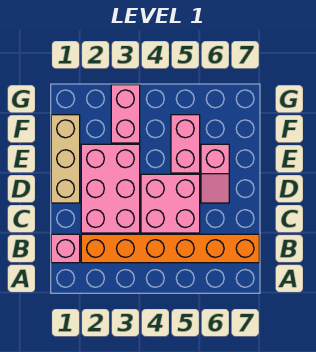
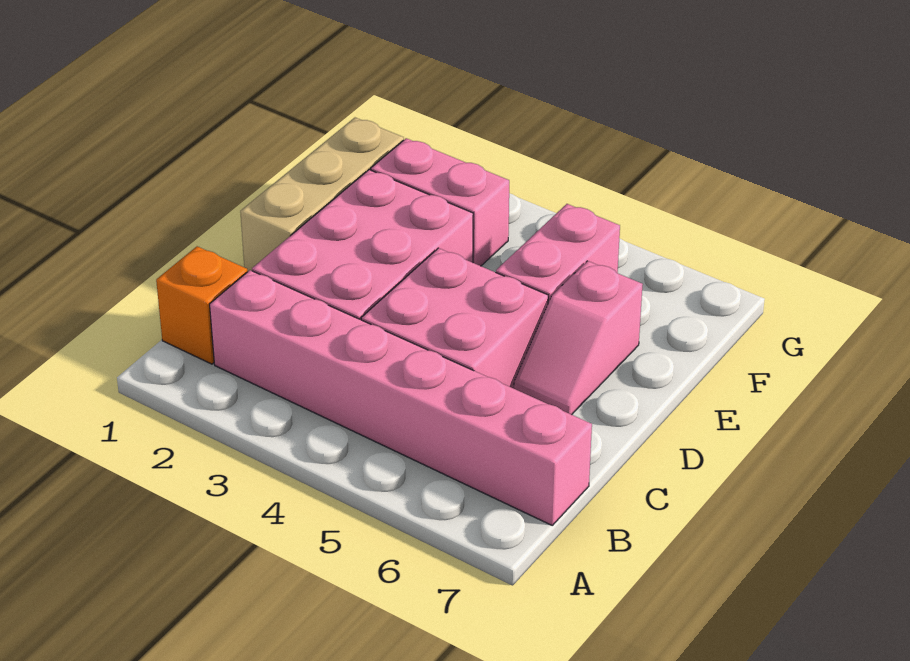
pink 1x1 brick [51,234,80,263] -> orange 1x1 brick [156,246,247,364]
orange 1x6 brick [81,234,259,263] -> pink 1x6 brick [210,270,592,525]
pink 1x2 brick [111,85,140,143] -> pink 1x2 brick turned to [371,138,509,266]

